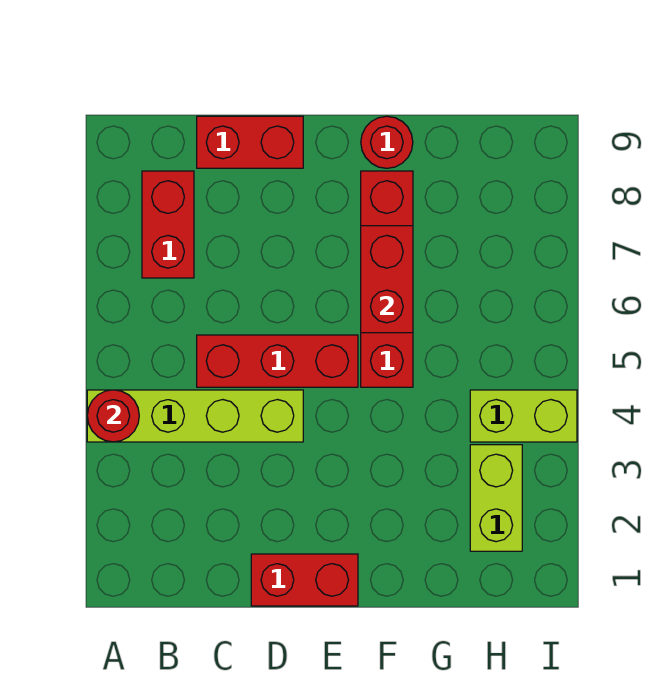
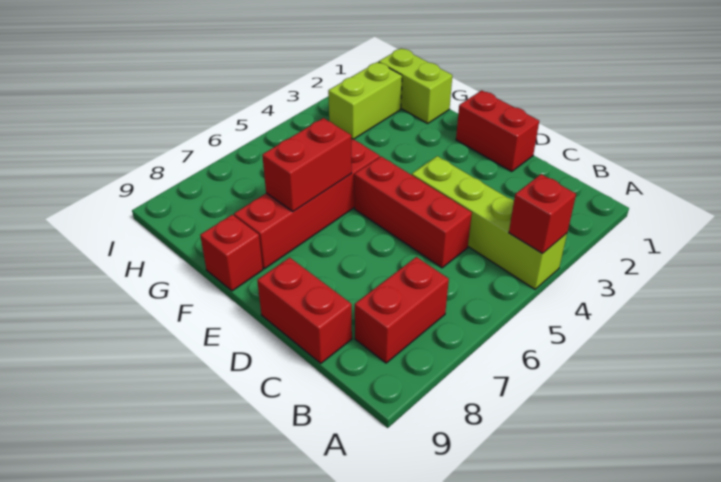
red 1x1 round brick [87,390,139,442] -> red 1x1 brick [509,174,576,254]
red 1x1 round brick [361,116,413,168] -> red 1x1 brick [200,215,263,291]
lime 1x2 brick [470,390,577,442] -> lime 1x2 brick moved to [379,48,452,123]

